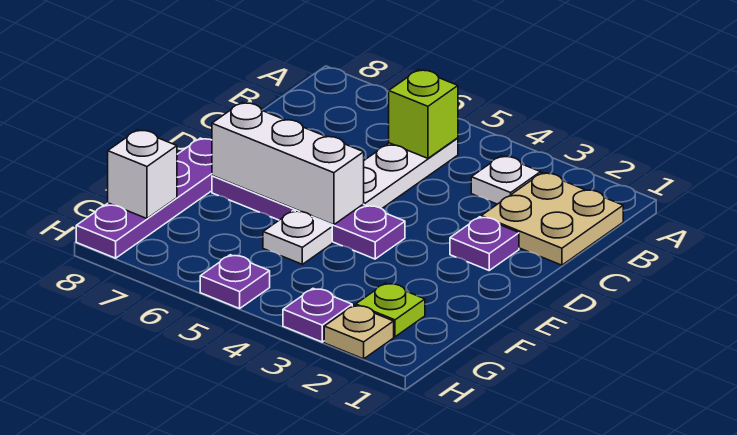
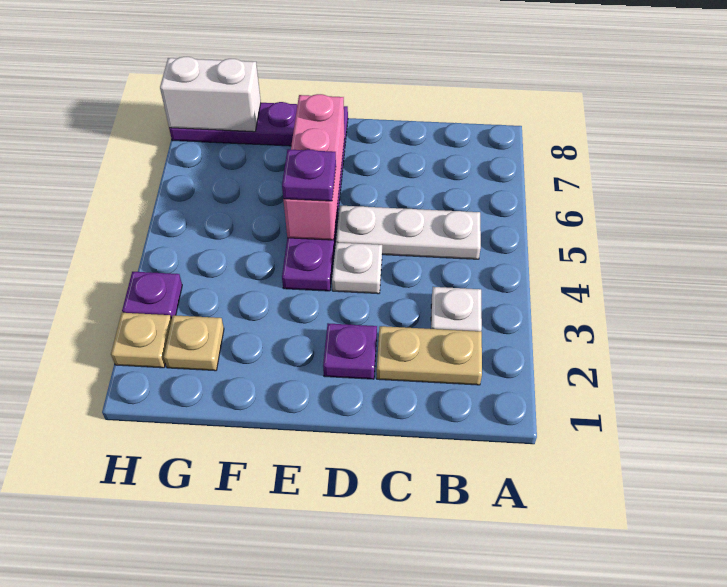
tan 2x2 plate [481,173,623,265] -> tan 1x2 plate [377,326,482,385]
lime 1x1 brick [389,70,458,158] -> none
white 1x3 brick [212,102,364,225] -> pink 1x3 brick [283,94,344,240]
white 1x1 plate [263,211,332,264] -> white 1x1 plate moved to [332,242,382,294]
lime 1x1 plate [356,283,425,337] -> tan 1x1 plate [164,315,224,371]
white 1x1 brick [108,130,177,219] -> white 1x2 brick [160,57,261,132]
purple 1x1 plate [200,255,270,309] -> purple 1x1 plate moved to [282,149,336,201]

